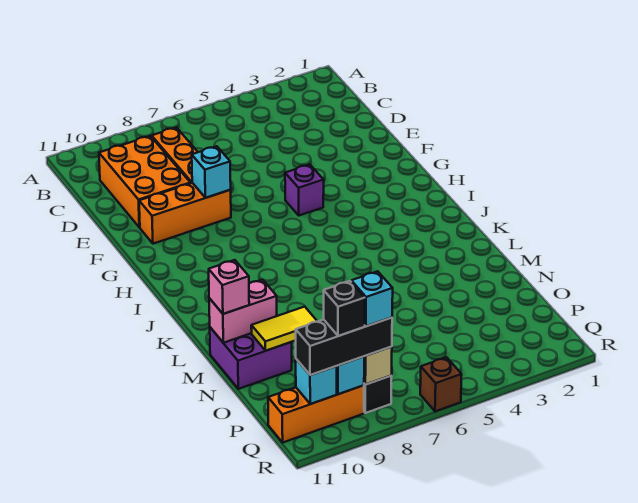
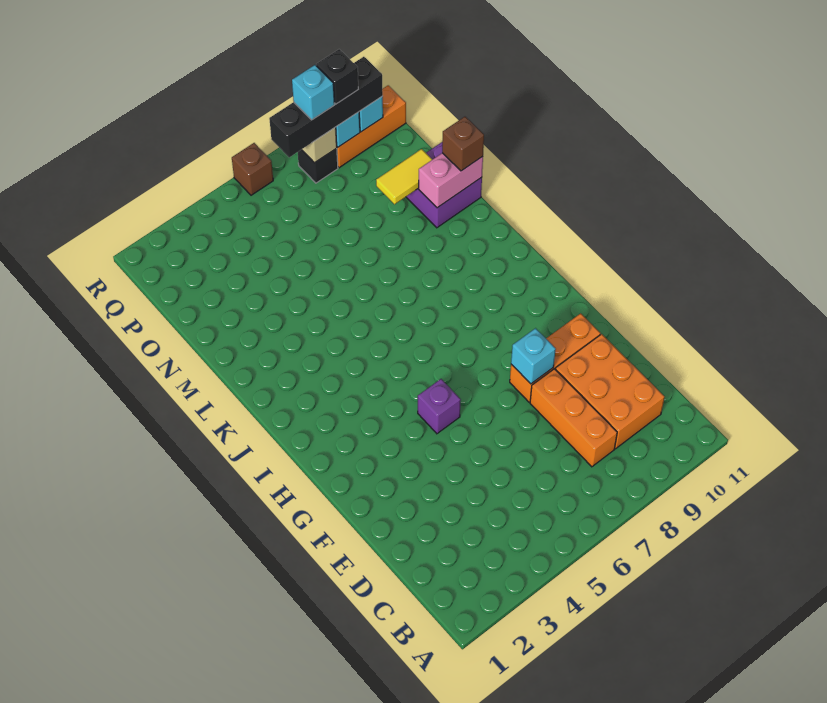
pink 1x1 brick [209,260,249,314] -> brown 1x1 brick [442,117,484,171]
black 1x3 brick [296,318,392,375] -> black 1x4 brick [269,57,383,157]

